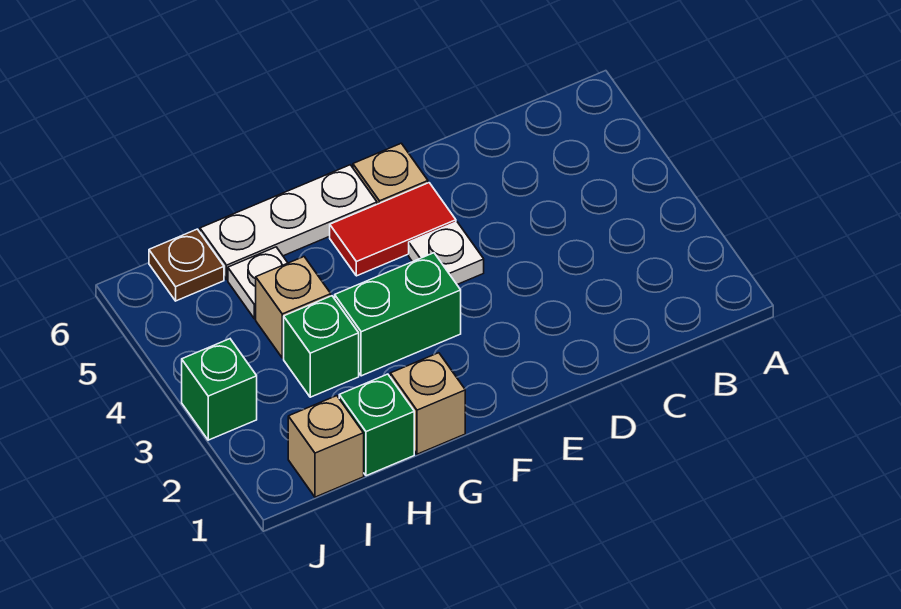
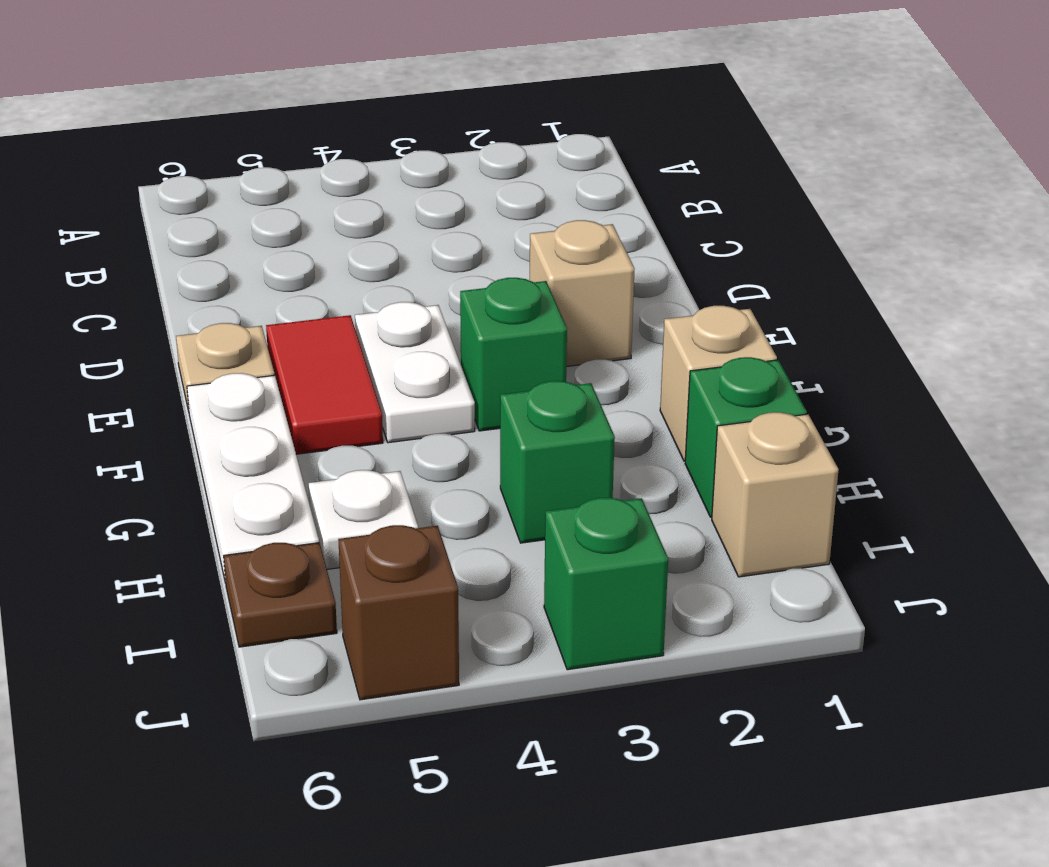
white 1x1 plate [409,222,484,284] -> white 1x2 plate [355,302,475,443]
green 1x2 brick [335,253,461,376] -> green 1x1 brick [460,278,567,431]
tan 1x1 brick [256,257,331,358] -> tan 1x1 brick moved to [530,220,635,367]
none -> brown 1x1 brick [338,525,459,700]

